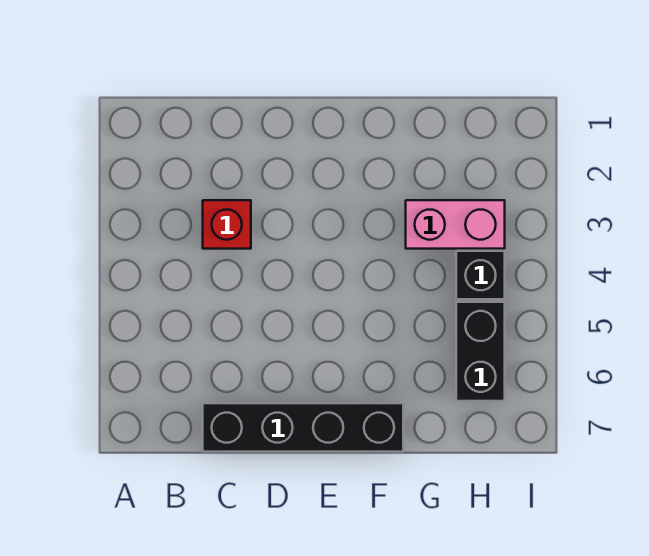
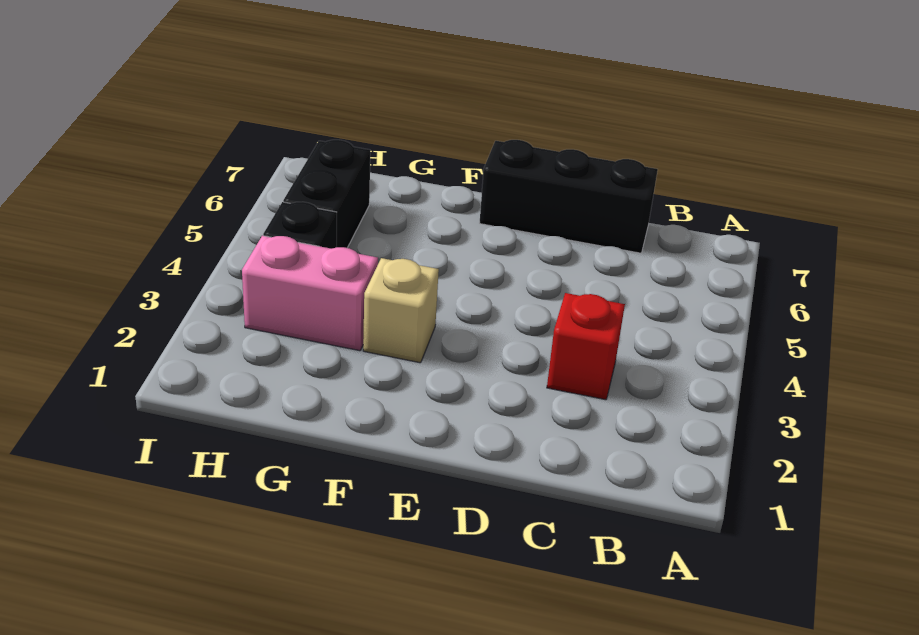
black 1x4 brick [203,403,403,452] -> black 1x3 brick [480,140,658,253]
none -> tan 1x1 brick [363,258,439,363]

